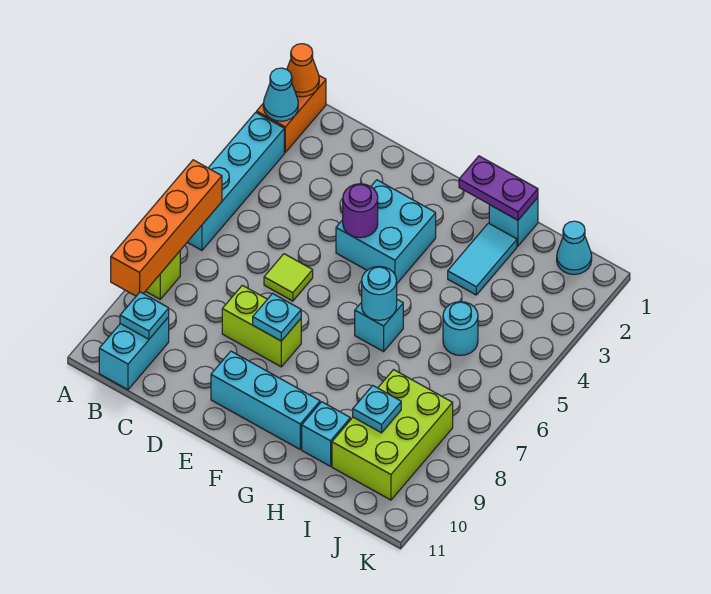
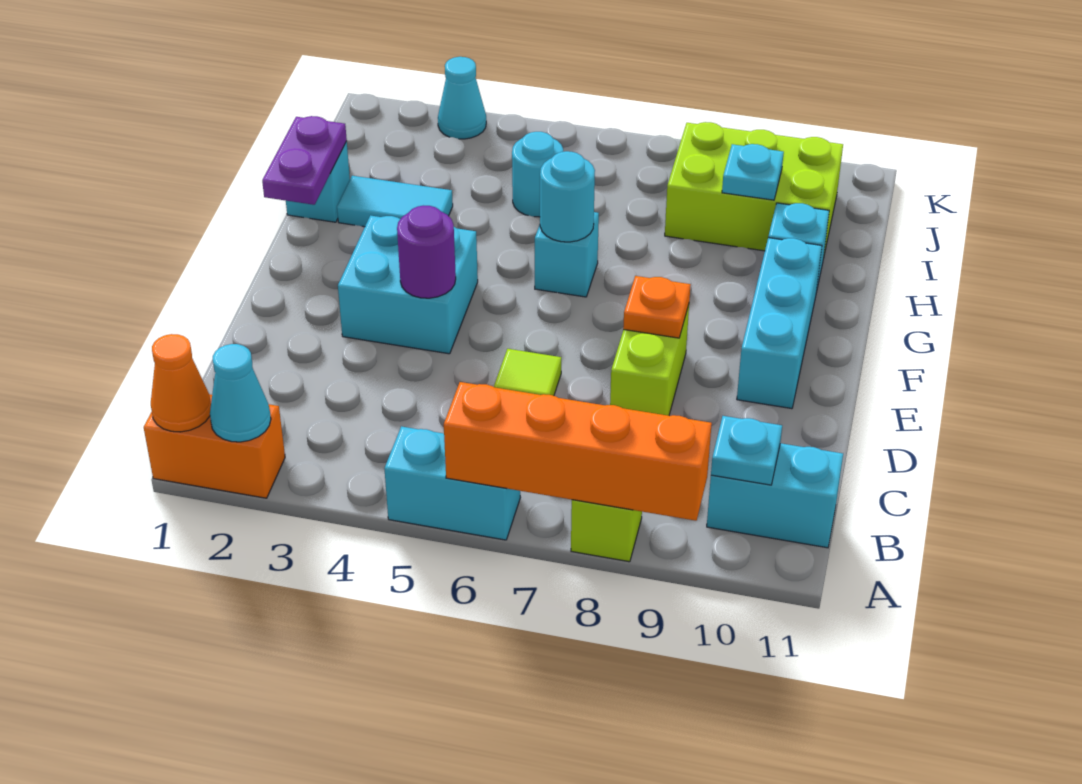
cyan 1x4 brick [187,112,284,250] -> cyan 1x2 brick [384,426,520,540]
cyan 1x1 plate [253,294,301,341] -> orange 1x1 plate [623,276,691,338]
cyan 1x1 cone [557,221,592,274] -> cyan 1x1 cone moved to [438,57,486,139]

